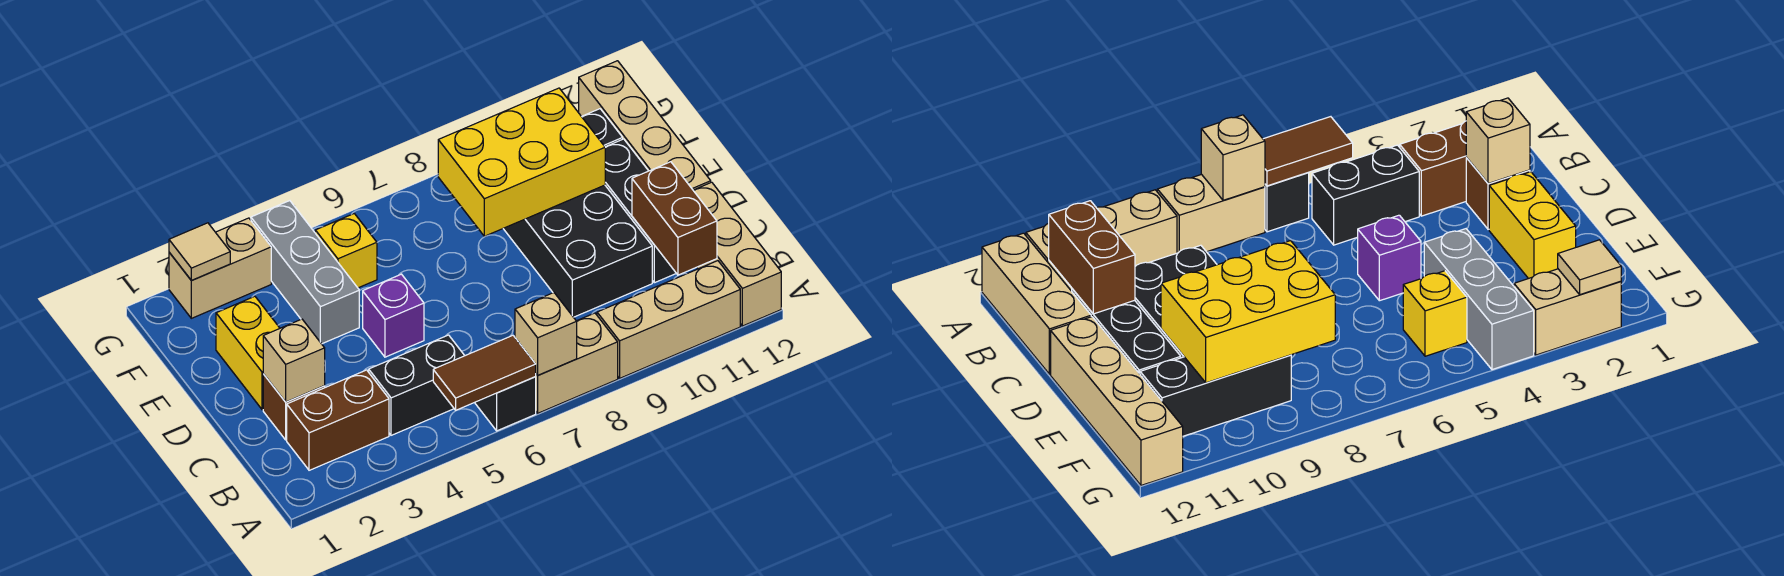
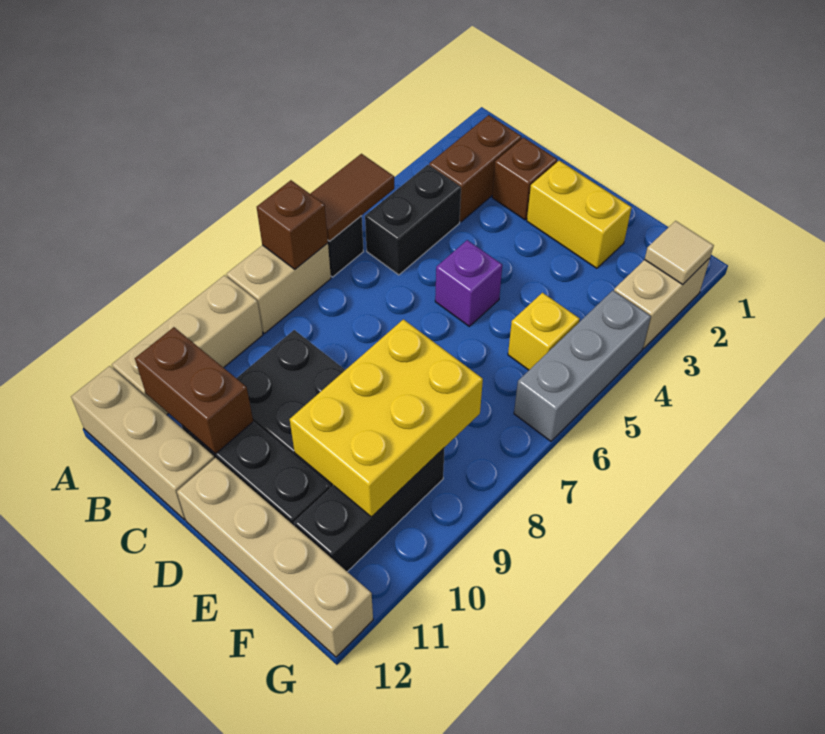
tan 1x1 brick [515,293,577,375] -> brown 1x1 brick [257,180,328,269]
tan 1x1 brick [263,319,325,402] -> none
grey 1x3 brick [251,201,359,344] -> grey 1x3 brick turned to [514,290,651,441]

